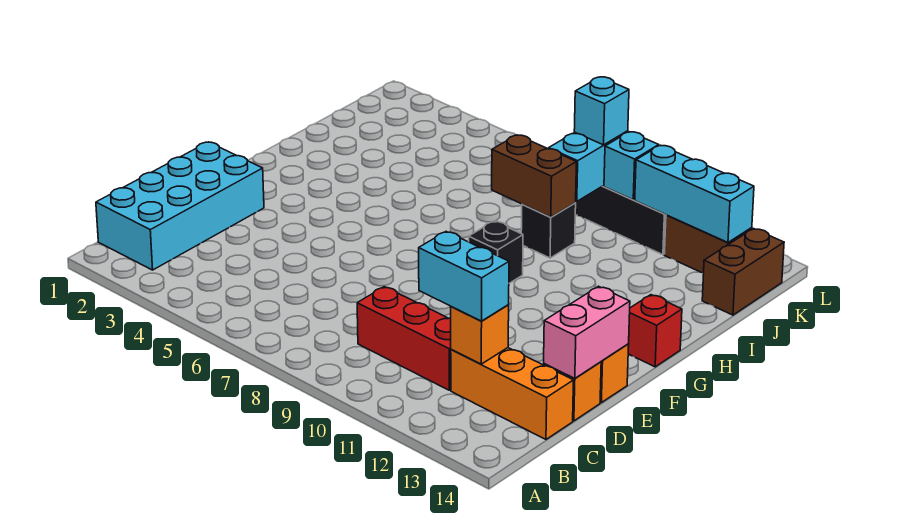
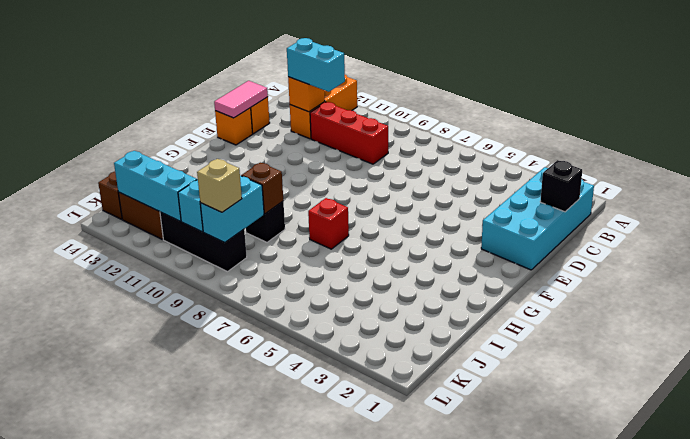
orange 1x3 brick [451,348,574,439] -> orange 1x3 brick turned to [290,75,357,139]
pink 1x2 brick [544,286,630,378] -> pink 1x2 tile [214,81,268,118]
black 1x1 brick [469,221,523,283] -> black 1x1 brick moved to [540,160,582,212]
red 1x1 brick [628,295,682,367] -> red 1x1 brick moved to [308,198,349,249]
brown 1x2 brick [492,135,576,217] -> brown 1x1 brick [241,163,283,214]
cyan 1x1 brick [574,77,629,145] -> tan 1x1 brick [197,159,242,212]

